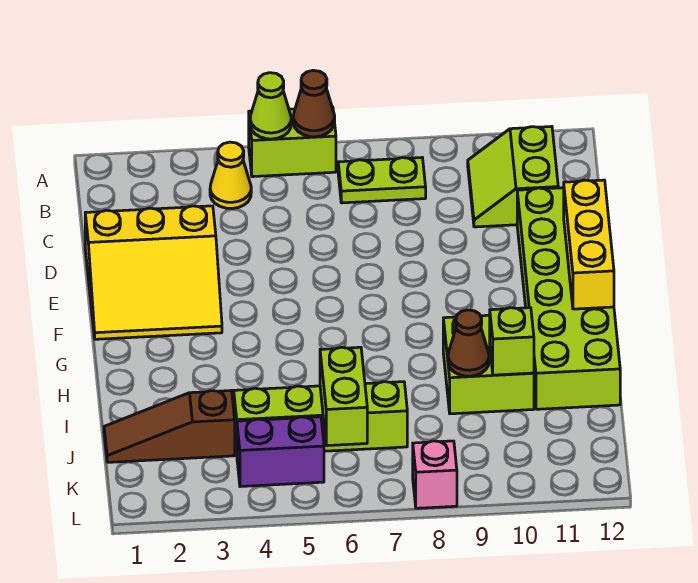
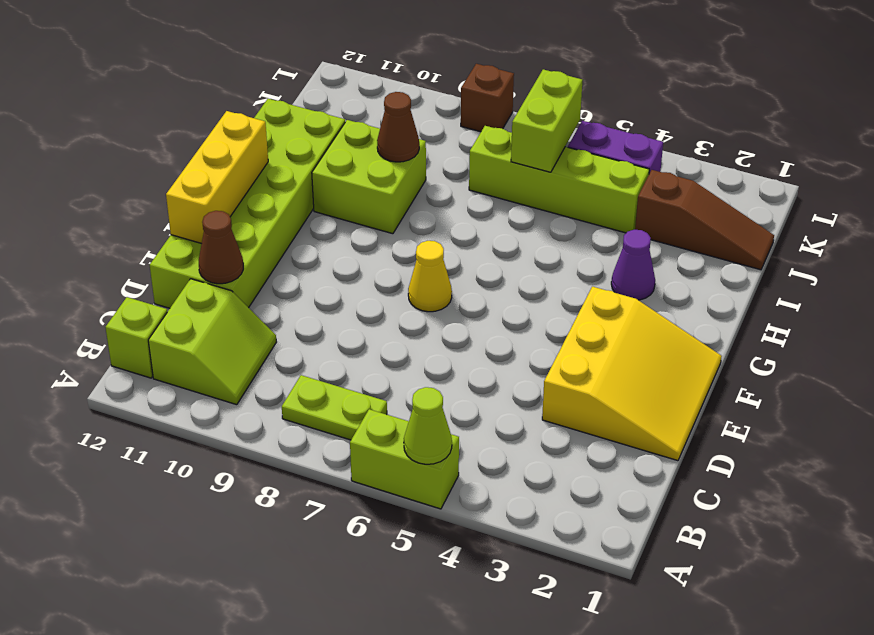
brown 1x1 cone [293,70,335,137] -> brown 1x1 cone moved to [199,211,243,284]
yellow 1x1 cone [210,142,251,209] -> yellow 1x1 cone moved to [408,241,452,312]
yellow 3x3 slope [85,206,222,339] -> yellow 3x3 slope turned to [542,287,722,461]
none -> purple 1x1 cone [611,230,655,300]
lime 1x1 brick [490,308,534,375] -> lime 1x1 brick moved to [105,297,167,378]
pink 1x1 brick [413,441,457,508] -> brown 1x1 brick [461,64,514,132]

